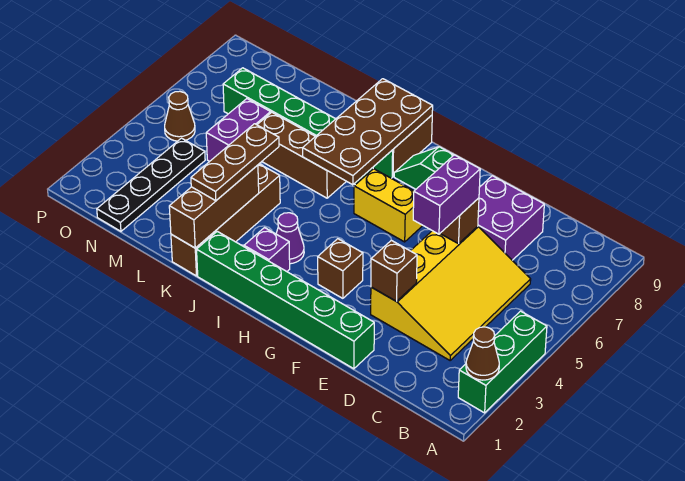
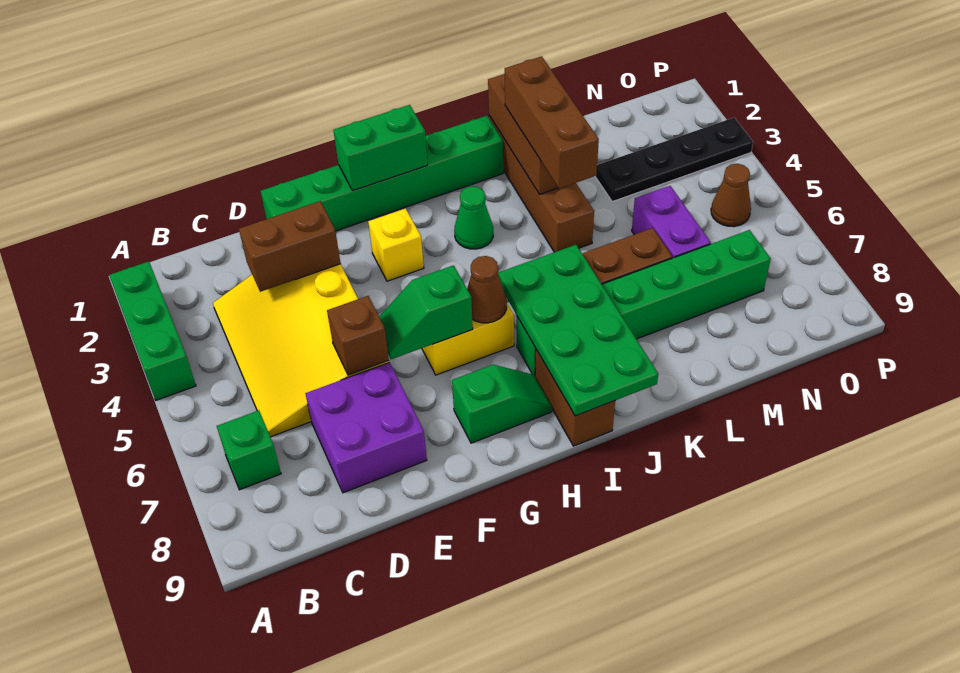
brown 1x1 cone [466,327,499,380] -> brown 1x1 cone moved to [467,256,507,323]
none -> green 1x1 brick [217,411,281,490]
brown 1x1 brick [371,240,417,301] -> brown 1x2 brick [239,201,341,292]
purple 1x2 brick [413,155,480,234] -> none
none -> green 1x2 slope [379,265,473,359]
none -> green 1x2 brick [334,105,428,191]
brown 1x1 brick [318,239,363,298] -> yellow 1x1 brick [368,208,424,281]
purple 1x1 brick [244,228,290,271] -> none
purple 1x1 cone [276,213,304,264] -> green 1x1 cone [454,186,493,249]
brown 2x4 plate [303,79,433,185] -> green 2x4 plate [498,245,658,416]
brown 1x3 plate [191,124,279,201] -> brown 1x3 brick [505,56,599,188]
black 1x4 plate [97,138,205,231] -> black 1x4 plate turned to [595,118,753,202]

